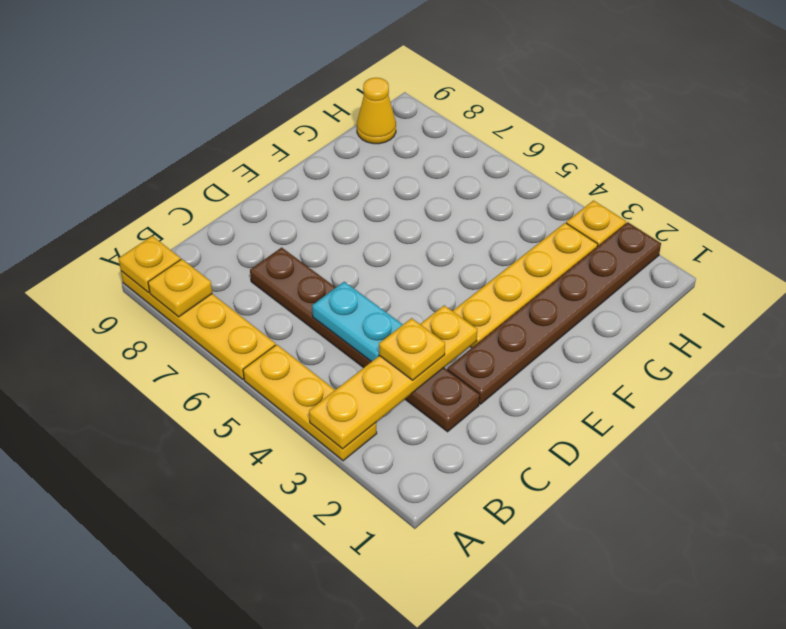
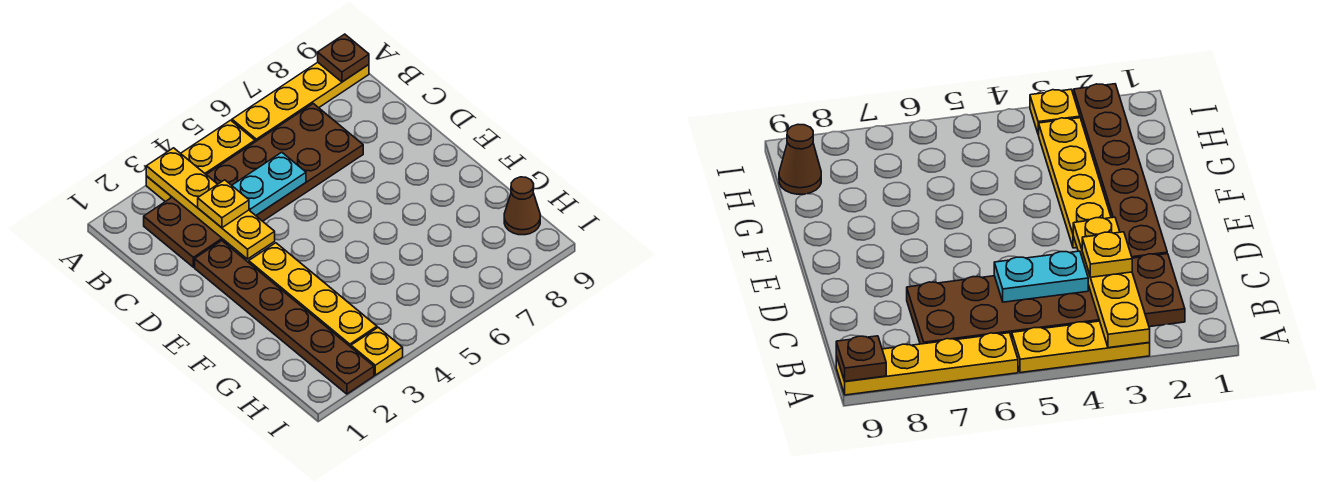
yellow 1x1 plate [148,259,212,317] -> none
yellow 1x1 plate [119,236,181,293] -> brown 1x1 plate [318,34,369,82]
brown 1x6 plate [250,248,480,432] -> brown 2x6 plate [144,104,363,267]
yellow 1x1 cone [357,78,396,144] -> brown 1x1 cone [504,177,540,235]

